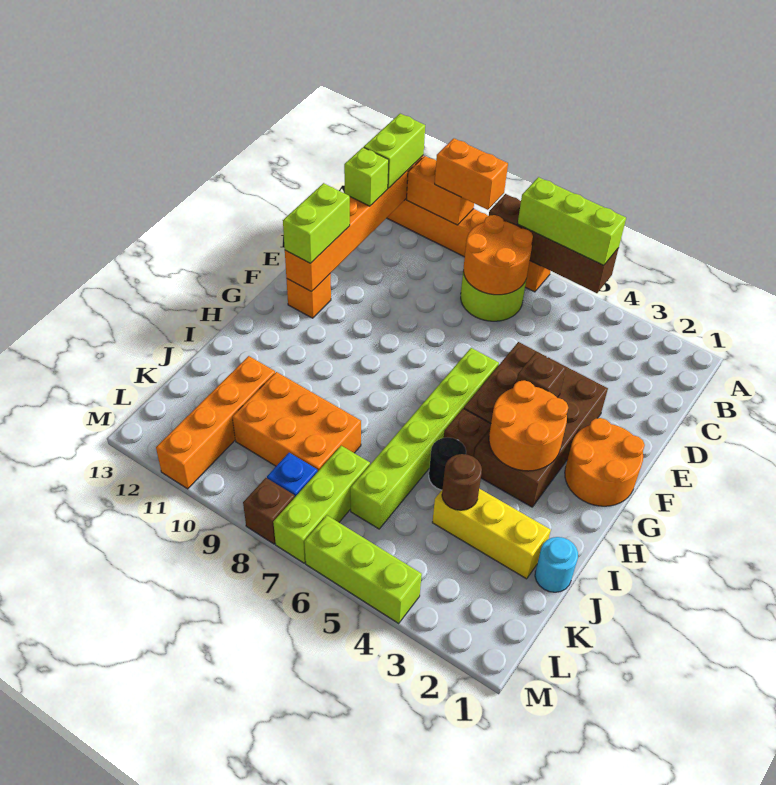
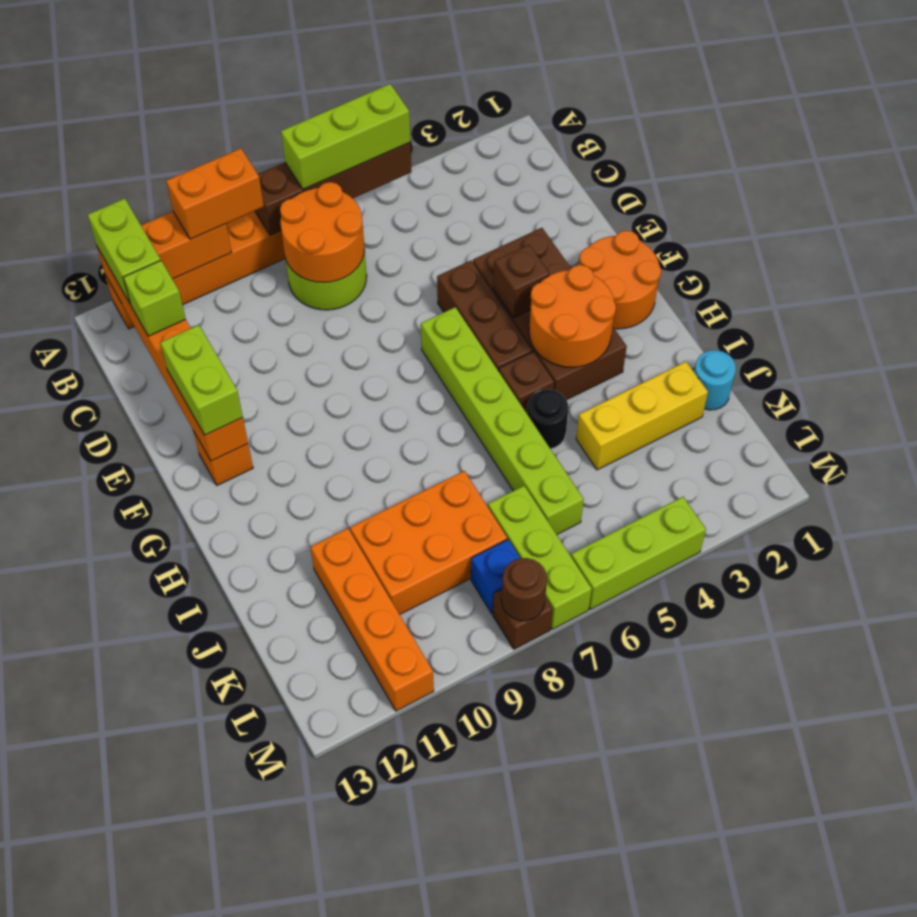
brown 1x1 round brick [442,454,482,510] -> brown 1x1 round brick moved to [502,558,547,621]

